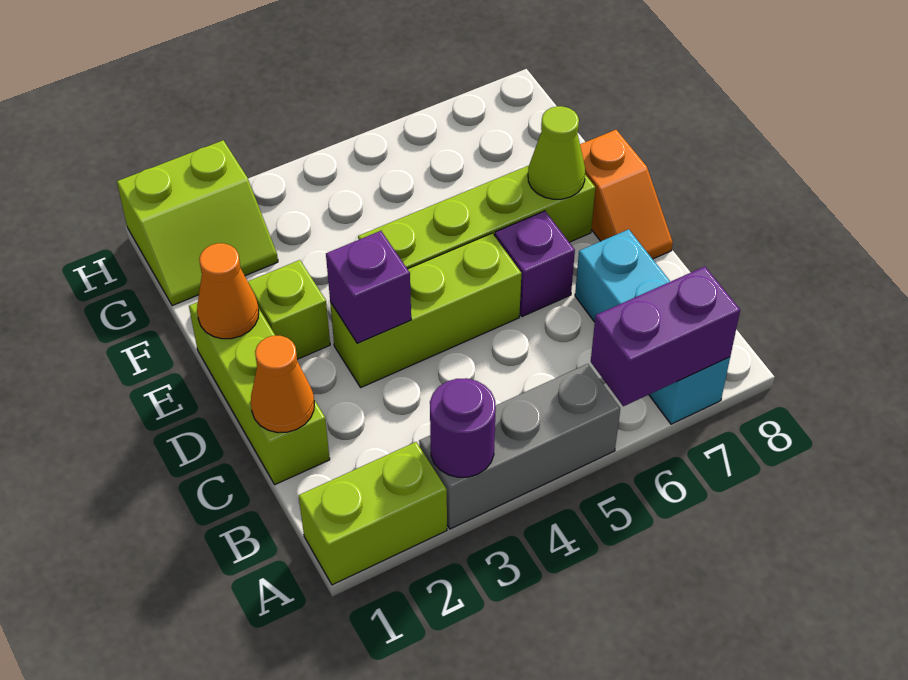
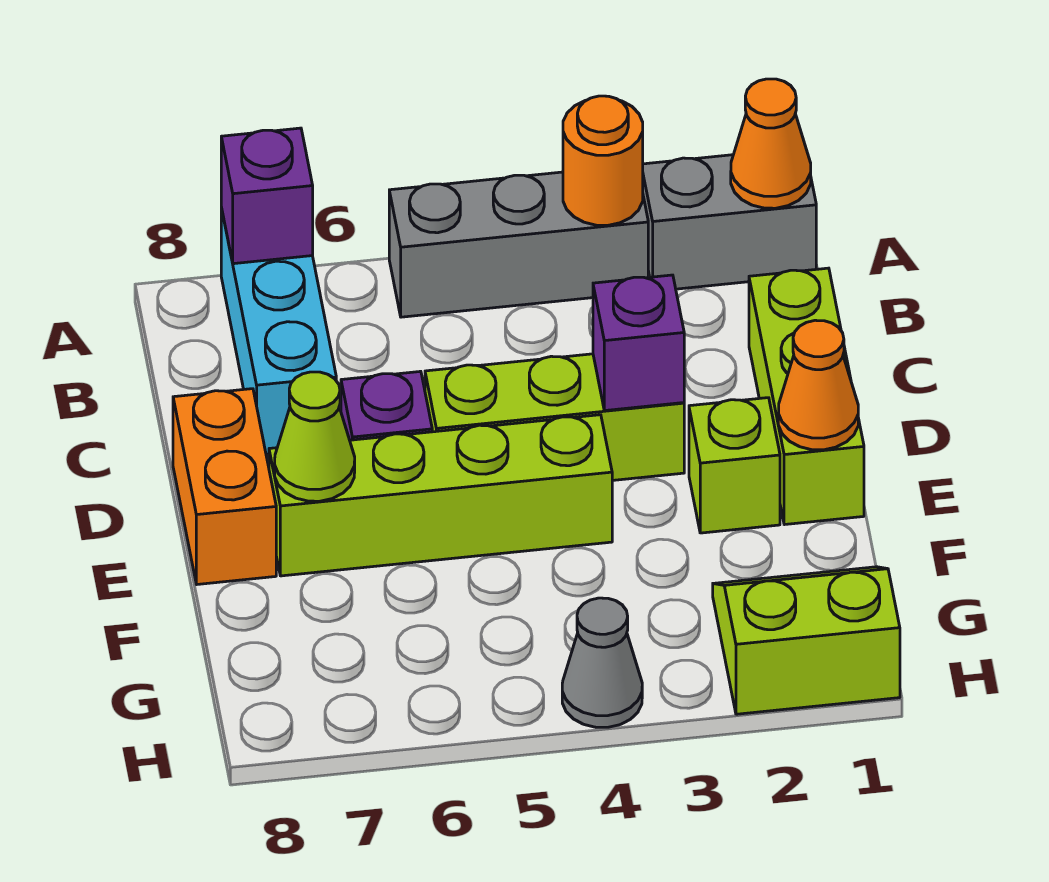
lime 1x2 brick [299,442,447,585] -> grey 1x2 brick [643,155,816,289]
purple 1x1 round brick [430,378,496,477] -> orange 1x1 round brick [563,96,643,225]
purple 1x2 brick [591,267,740,406] -> purple 1x1 brick [221,128,313,264]
orange 1x1 cone [251,336,314,433] -> orange 1x1 cone moved to [731,79,811,208]
orange 1x2 slope [580,130,673,259] -> orange 1x2 brick [173,389,276,584]
none -> grey 1x1 cone [562,598,642,727]

